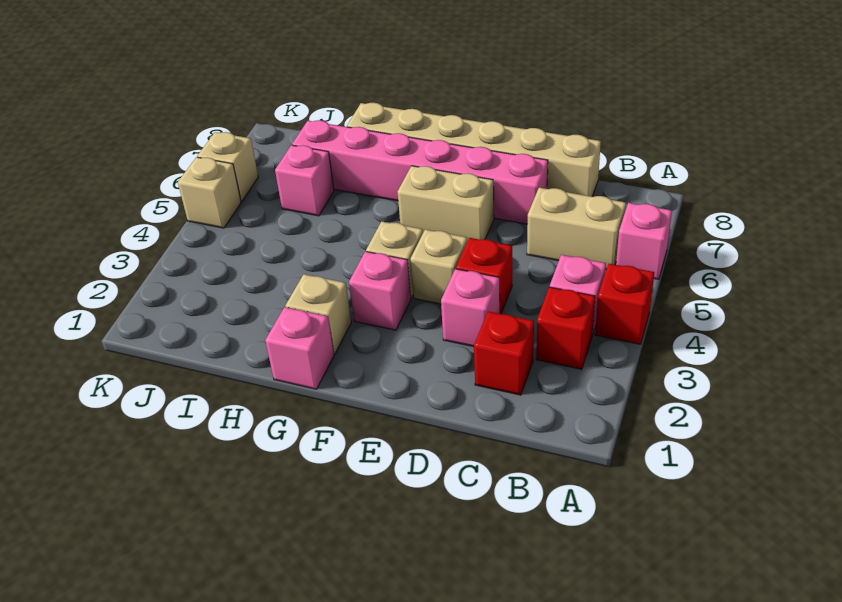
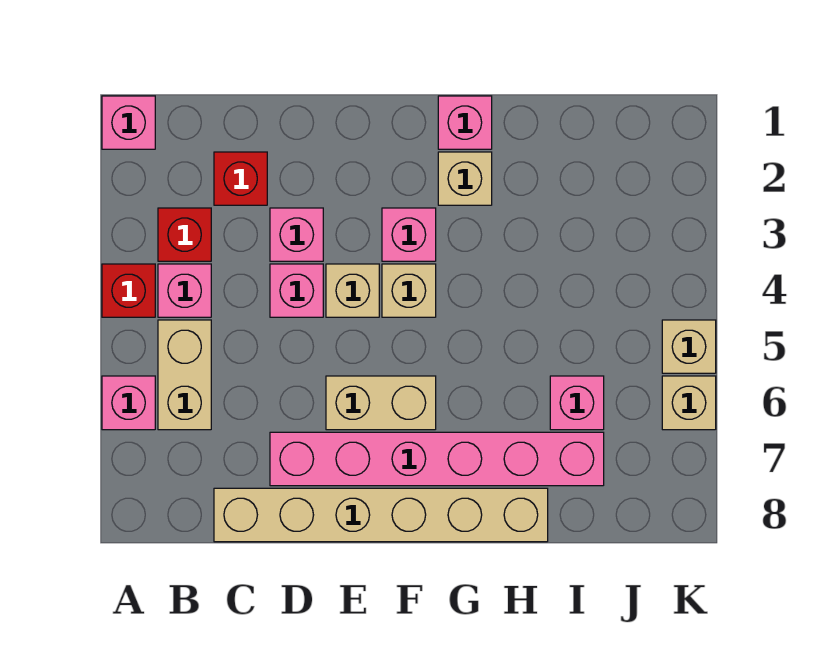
none -> pink 1x1 brick [102,96,155,149]
tan 1x2 brick [527,188,626,269] -> tan 1x2 brick turned to [158,320,211,430]
red 1x1 brick [456,238,512,314] -> pink 1x1 brick [270,264,323,317]

